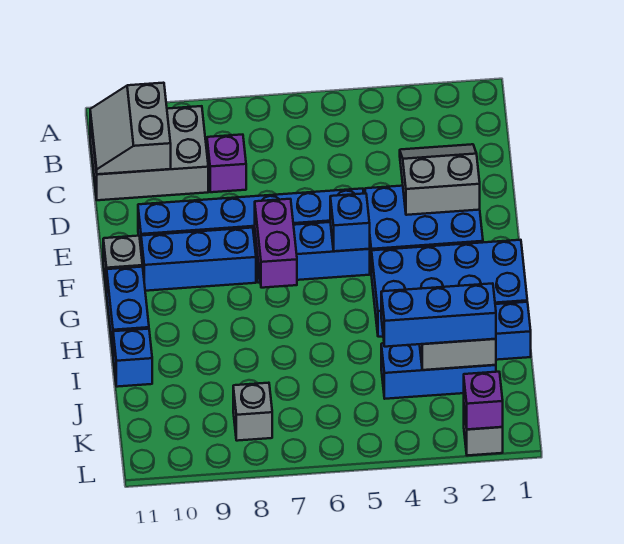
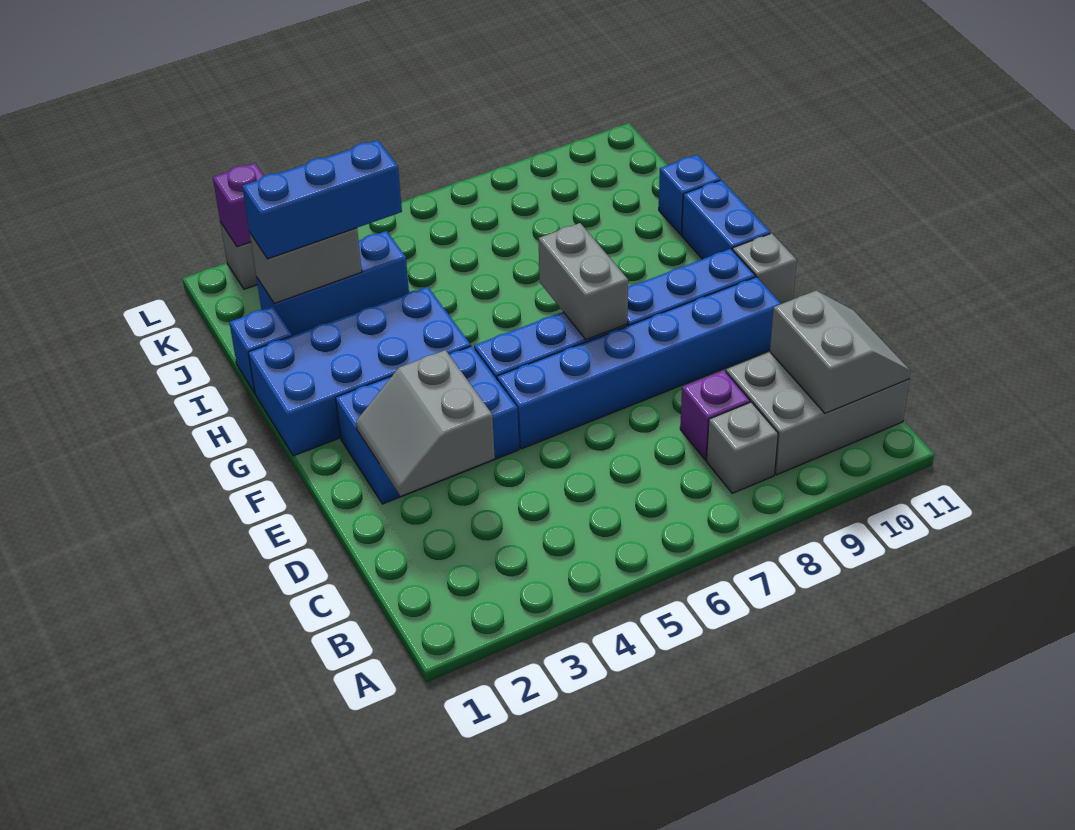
grey 2x2 slope [400,144,480,215] -> grey 2x2 slope turned to [356,350,495,496]
blue 1x1 brick [330,193,370,251] -> none
purple 1x2 brick [255,199,297,288] -> grey 1x2 brick [538,223,628,340]
grey 1x1 brick [233,383,272,441] -> grey 1x1 brick moved to [706,402,778,493]

